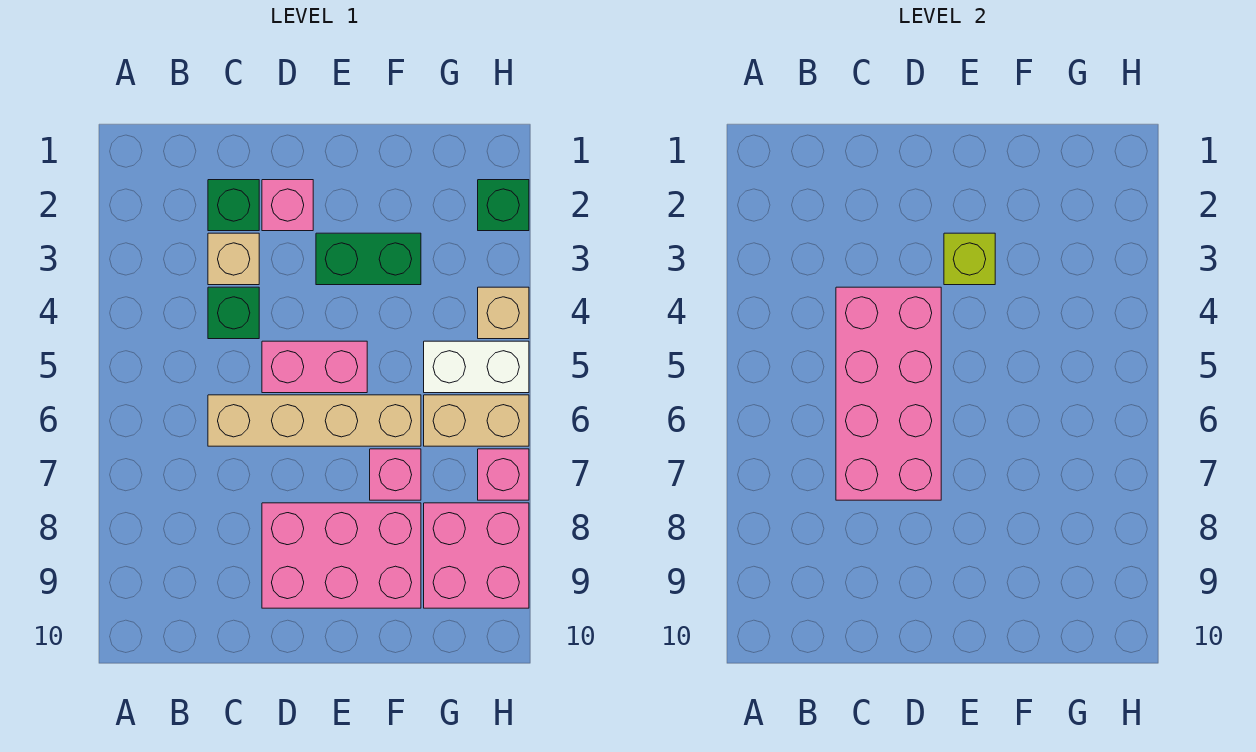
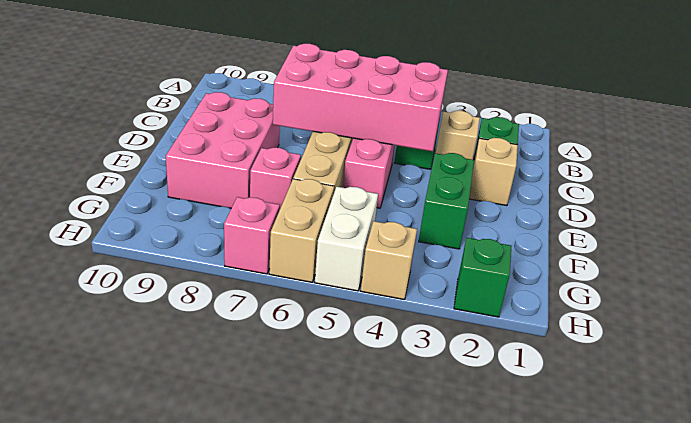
pink 1x1 brick [262,180,313,231] -> tan 1x1 brick [469,138,518,206]
lime 1x1 brick [944,233,995,285] -> none
pink 2x2 brick [424,503,529,608] -> none

